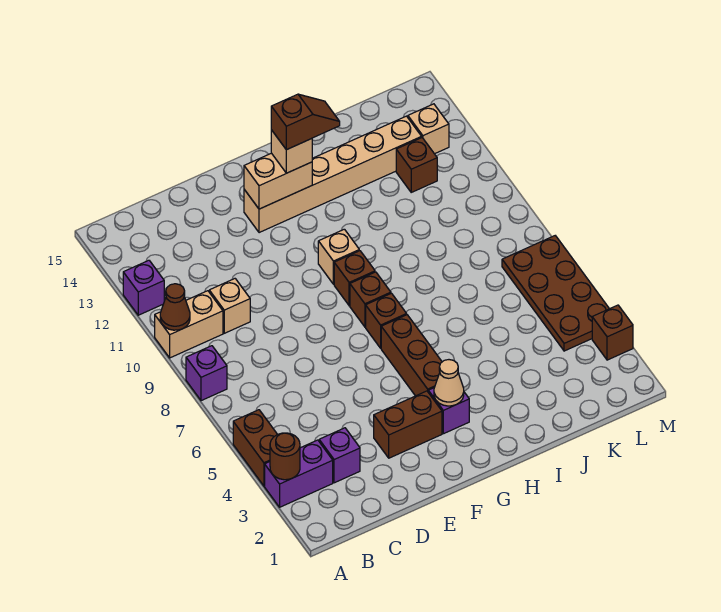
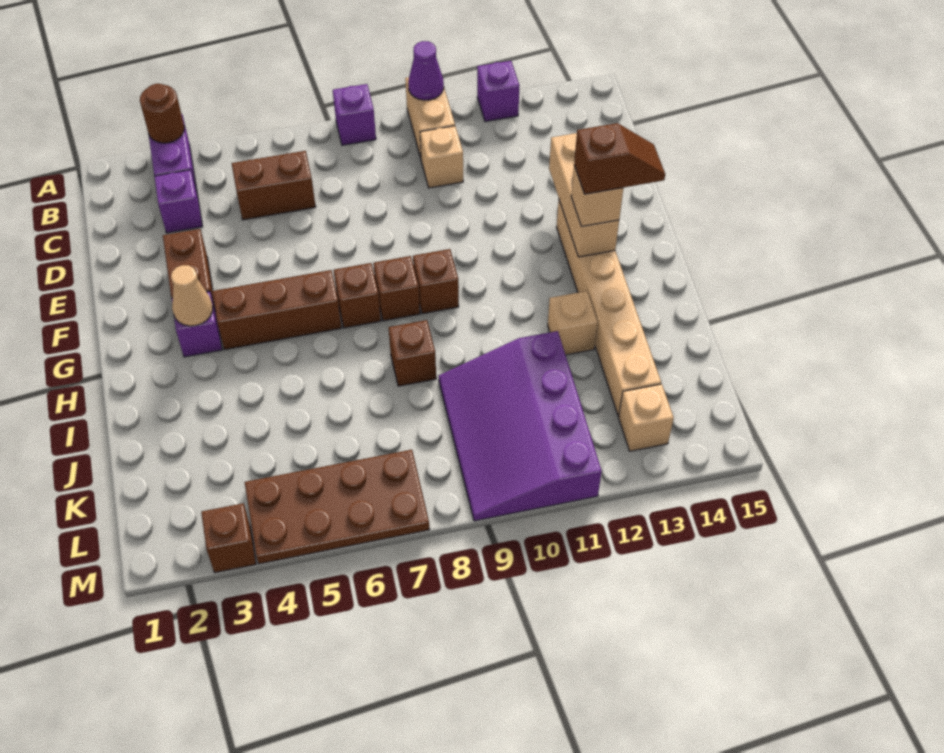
brown 1x2 brick [233,410,277,486] -> brown 1x2 brick moved to [232,151,316,220]
brown 1x1 cone [160,284,190,330] -> purple 1x1 cone [408,41,444,100]
tan 1x2 brick [244,153,312,209] -> tan 1x3 brick [549,133,619,257]
tan 1x1 brick [318,229,359,284] -> tan 1x1 brick moved to [548,291,598,355]
brown 1x2 slope [271,94,340,150] -> brown 1x2 slope turned to [574,123,665,194]
none -> purple 3x4 slope [439,331,602,521]
brown 1x1 brick [396,138,437,192] -> brown 1x1 brick moved to [388,320,436,386]

